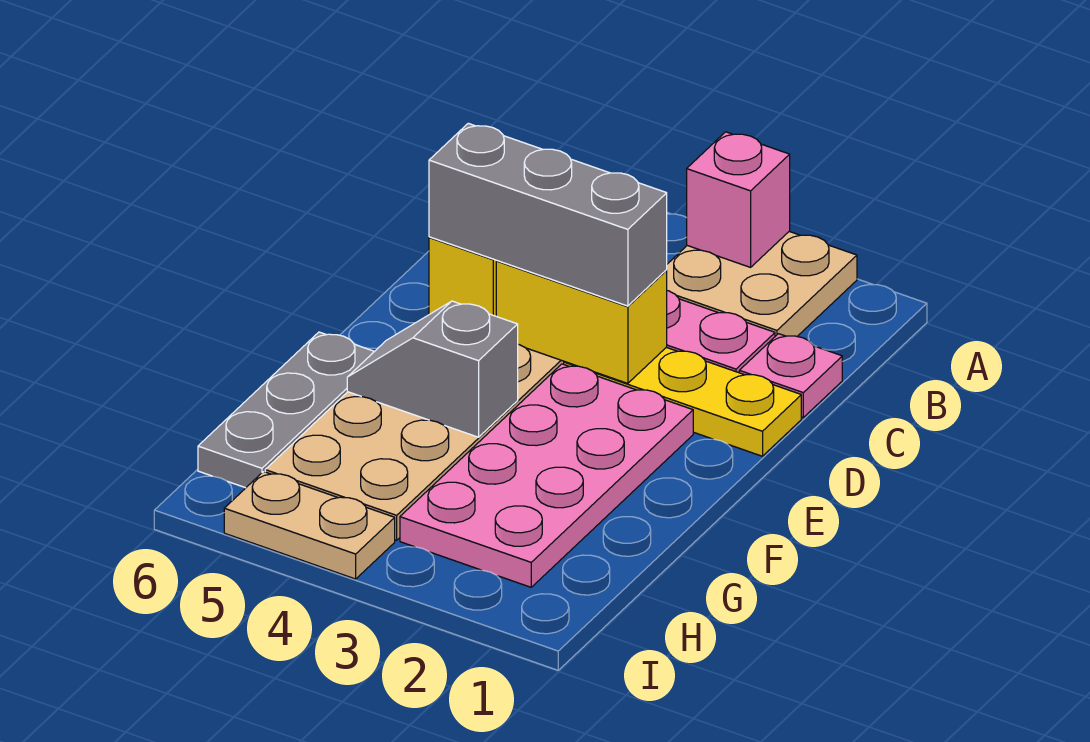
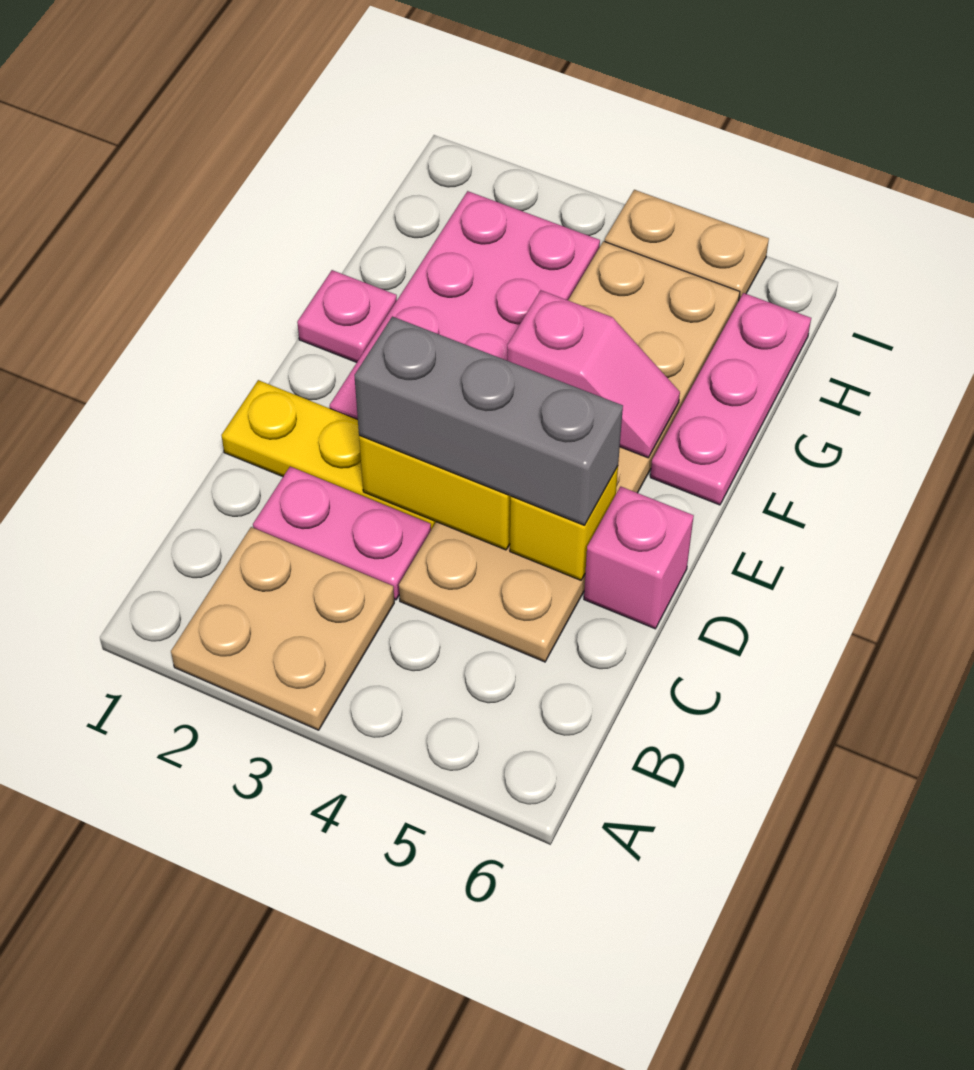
pink 1x1 brick [687,132,790,267] -> pink 1x1 brick moved to [584,486,694,629]
pink 1x1 plate [739,334,842,417] -> pink 1x1 plate moved to [297,270,397,362]
grey 1x2 slope [347,301,518,437] -> pink 1x2 slope [507,290,680,458]
grey 1x3 plate [198,332,375,488] -> pink 1x3 plate [650,293,811,505]

